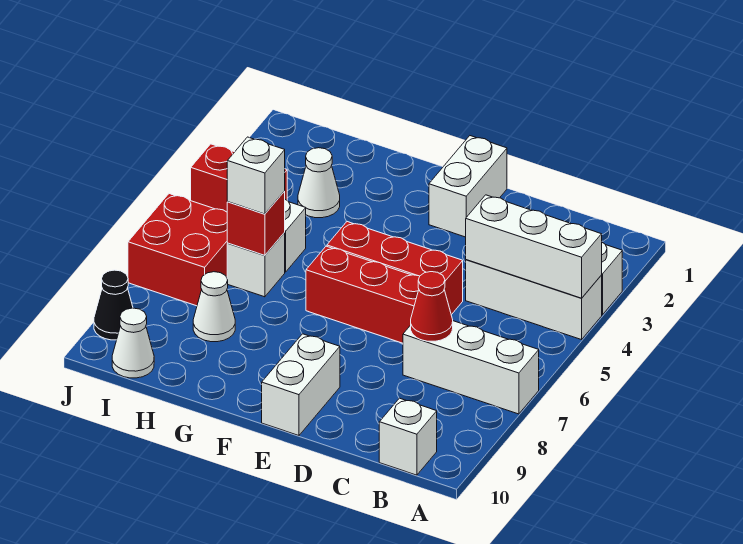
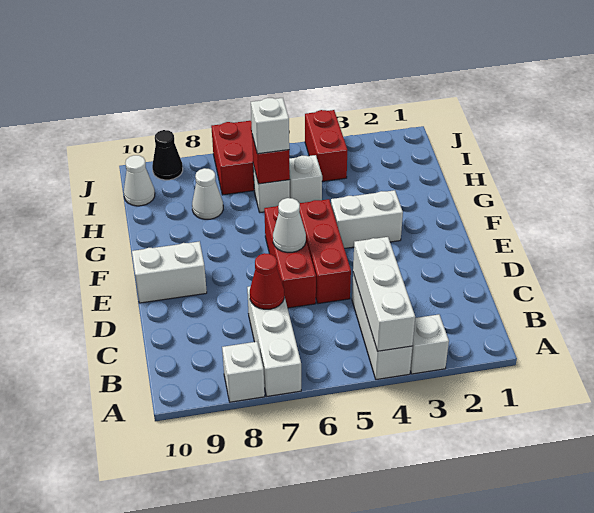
white 1x1 brick [379,398,437,475] -> white 1x1 brick moved to [222,342,265,402]
white 1x2 brick [429,136,507,237] -> white 1x2 brick moved to [331,190,403,249]
white 1x1 cone [298,148,340,218] -> white 1x1 cone moved to [273,198,306,252]

